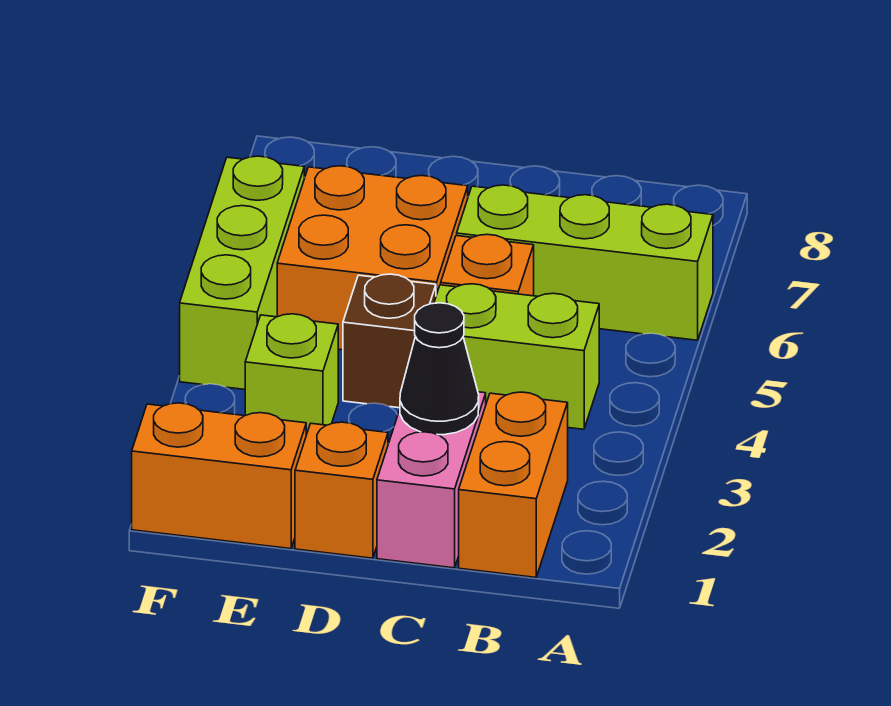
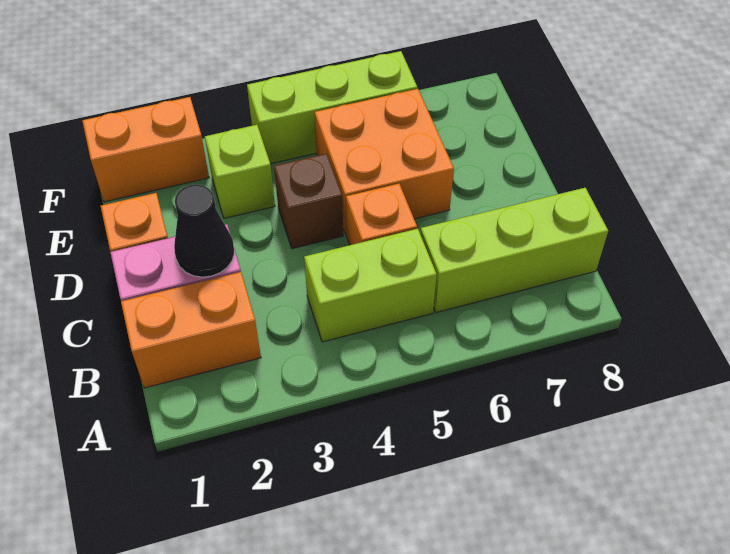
lime 1x3 brick [457,185,713,340] -> lime 1x3 brick turned to [420,188,608,313]
lime 1x2 brick [434,284,599,429] -> lime 1x2 brick turned to [304,229,437,342]
orange 1x2 brick [132,403,306,549] -> orange 1x2 brick turned to [82,97,209,202]

